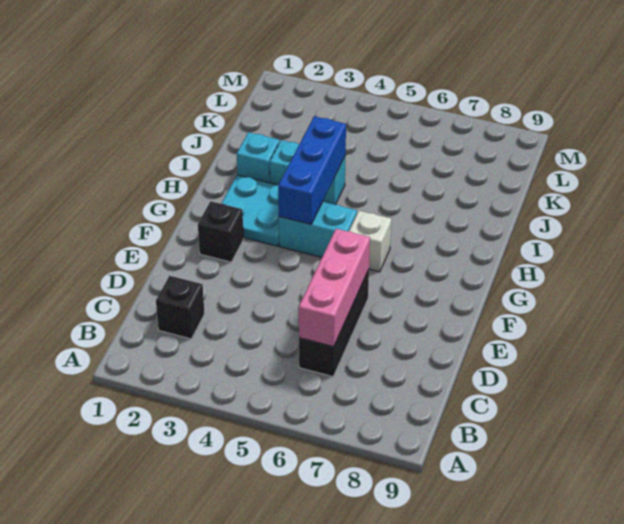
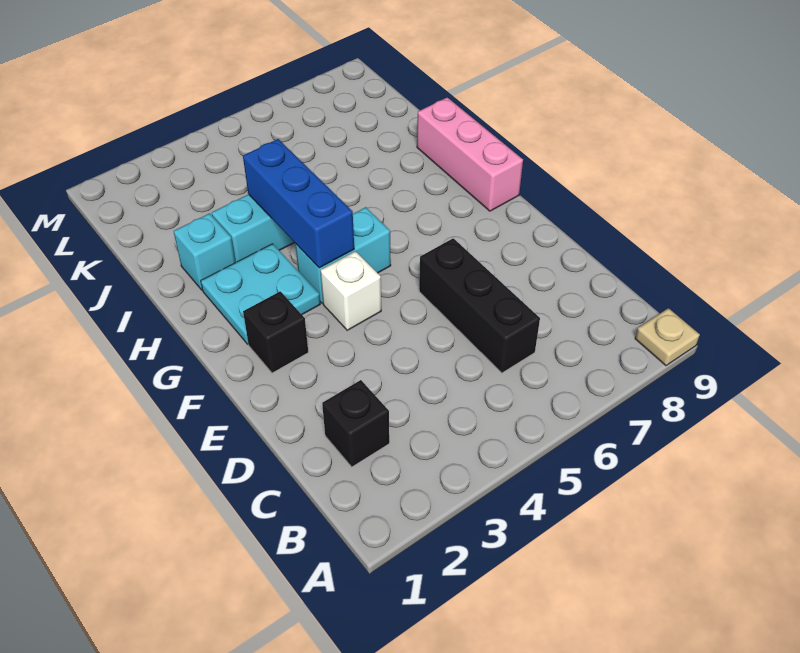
none -> tan 1x1 plate [635,308,700,366]
pink 1x3 brick [299,229,370,347] -> pink 1x3 brick moved to [417,97,523,211]
white 1x1 brick [349,211,391,272] -> white 1x1 brick moved to [320,251,381,330]

